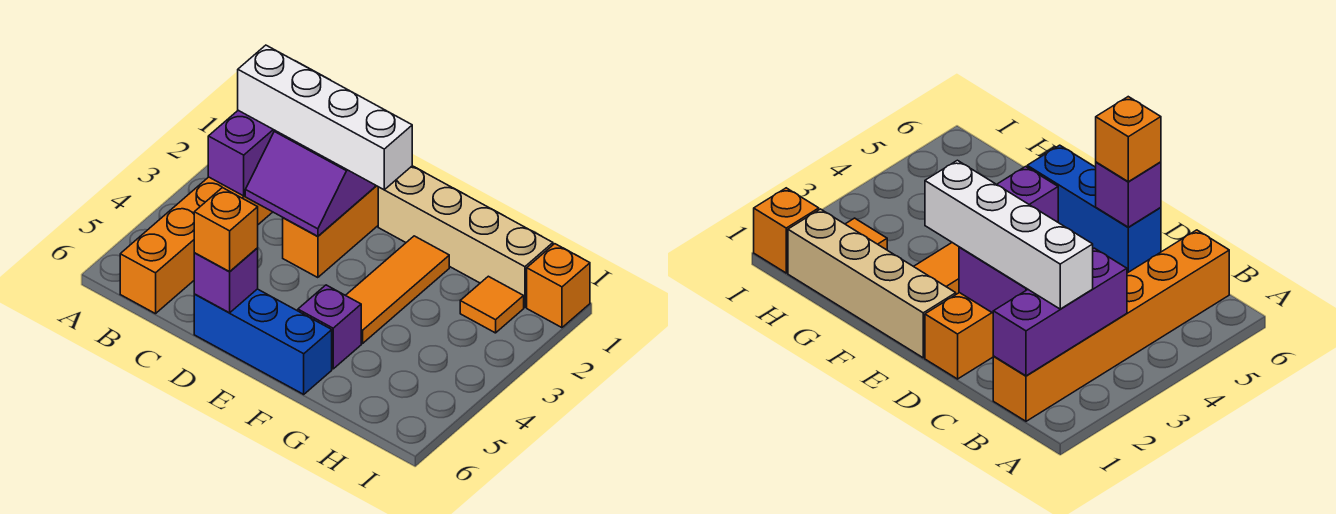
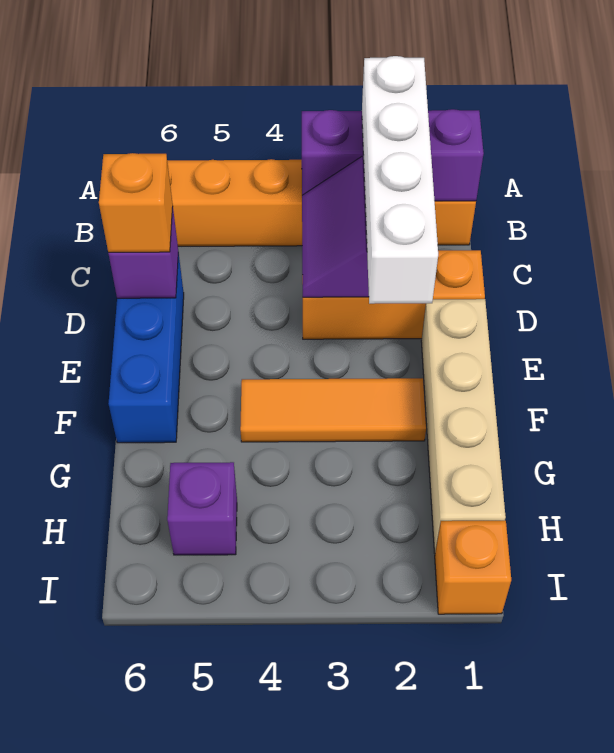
purple 1x1 brick [298,285,361,369] -> purple 1x1 brick moved to [167,462,237,555]
orange 1x1 tile [460,276,524,333] -> none

